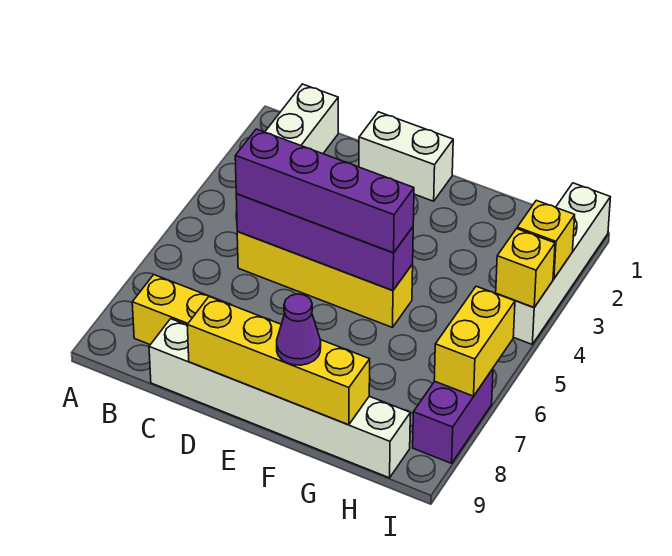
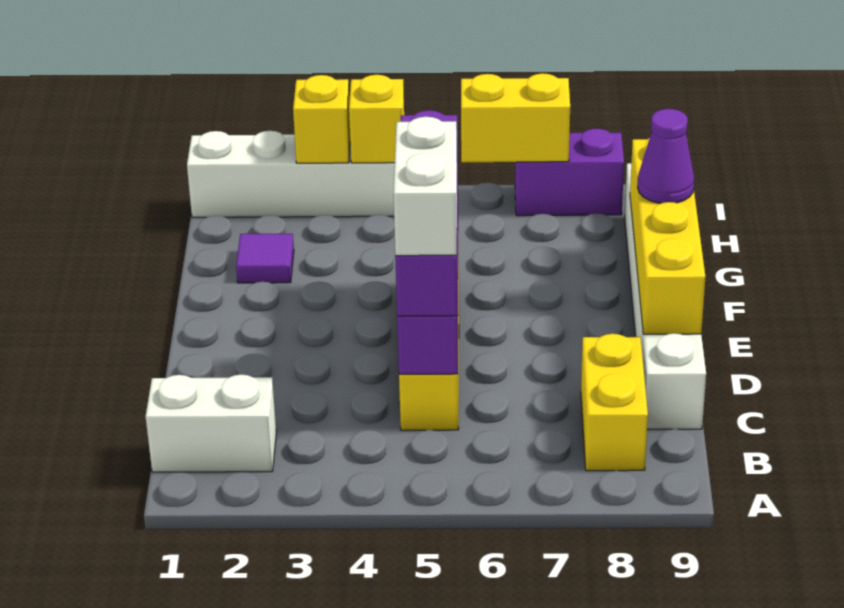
white 1x2 brick [359,112,453,201] -> white 1x2 brick moved to [393,117,457,256]
none -> purple 1x1 tile [236,234,294,283]

